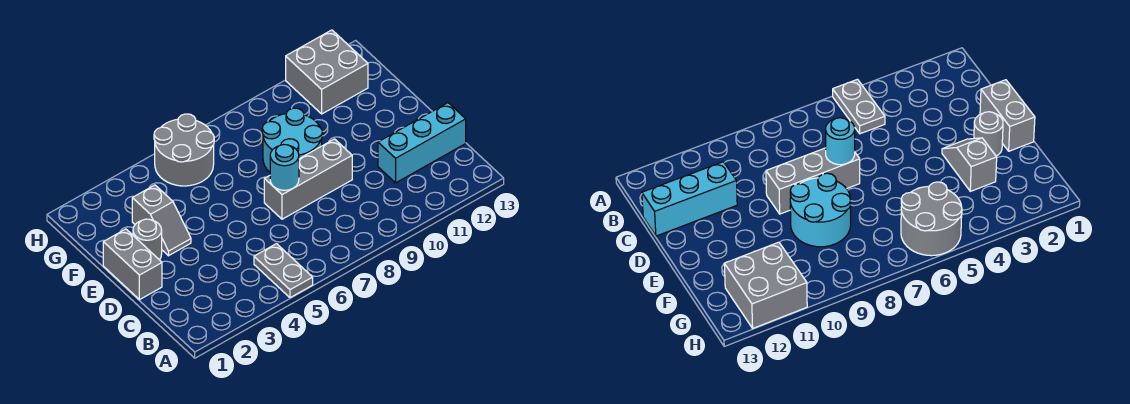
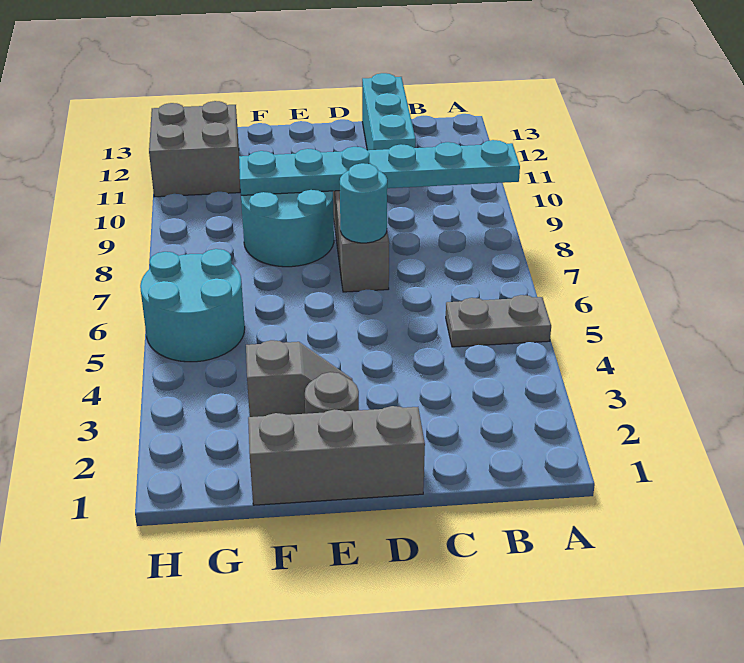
none -> cyan 1x6 plate [239,140,520,195]
grey 1x2 brick [103,229,162,300] -> grey 1x3 brick [248,406,425,505]
grey 2x2 round brick [154,114,214,186] -> cyan 2x2 round brick [140,249,245,362]

